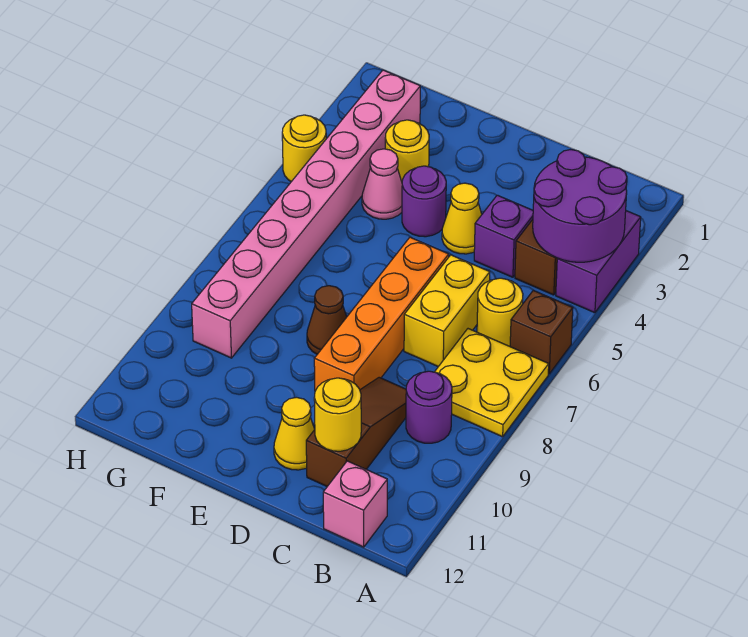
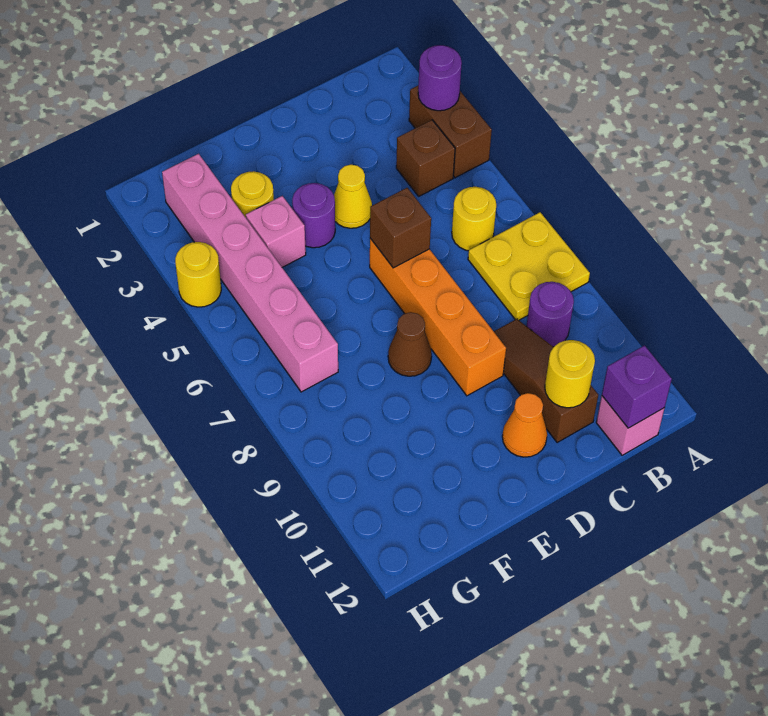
purple 1x2 brick [556,211,641,313] -> brown 1x2 brick [409,86,492,178]
purple 2x2 round brick [533,150,627,262] -> purple 1x1 round brick [418,45,462,111]
brown 1x1 brick [510,290,573,374] -> brown 1x1 brick moved to [370,188,431,268]
purple 1x1 brick [474,195,533,277] -> purple 1x1 brick moved to [602,346,672,428]
yellow 1x2 brick [404,255,490,367] -> none
yellow 1x1 cone [274,397,315,470] -> orange 1x1 cone [502,393,547,457]
pink 1x1 cone [362,149,402,219] -> pink 1x1 brick [246,196,306,267]
pink 1x8 brick [192,70,420,358] -> pink 1x6 brick [162,154,338,392]

